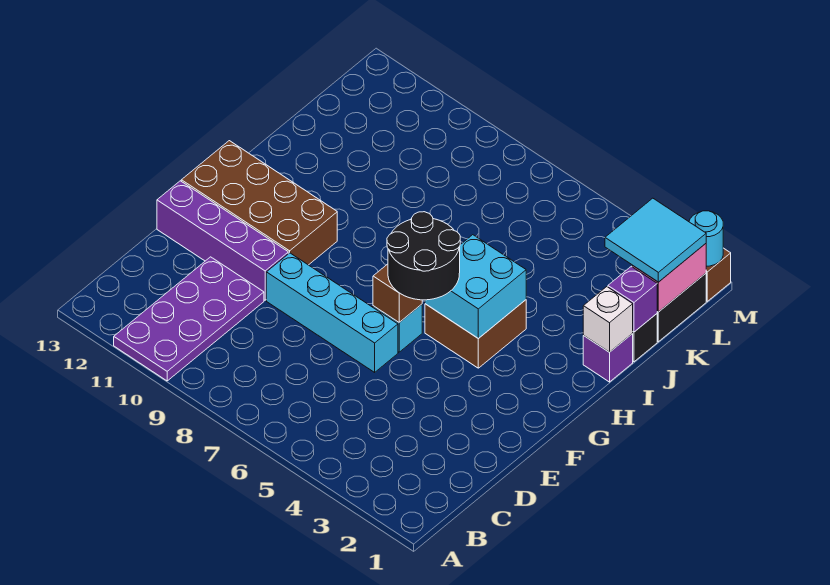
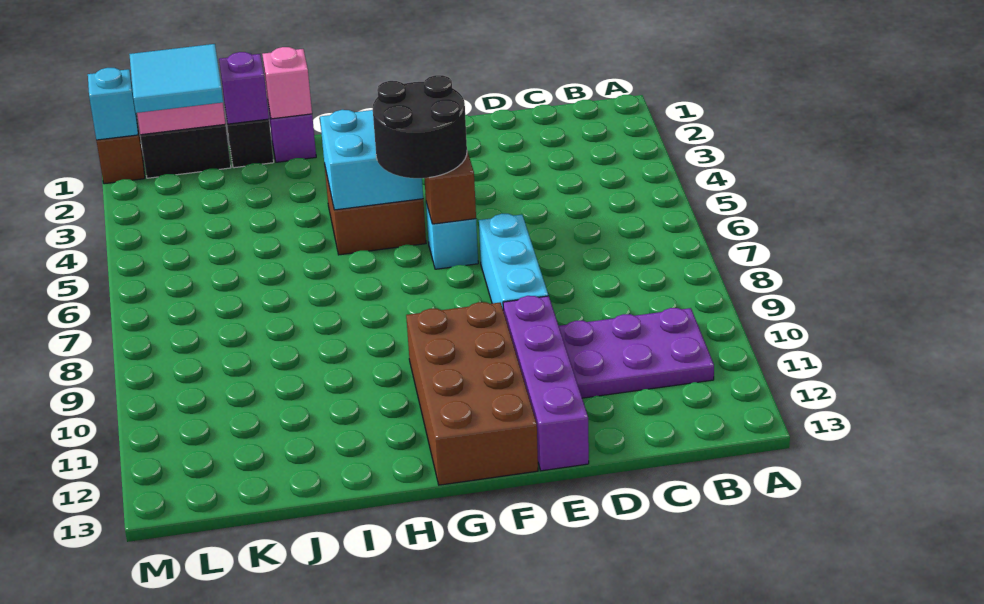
purple 2x4 plate [114,257,264,381] -> purple 2x3 plate [559,308,714,398]
cyan 1x4 brick [266,253,398,372] -> cyan 1x3 brick [479,214,548,308]
white 1x1 brick [583,287,633,352] -> pink 1x1 brick [262,47,312,119]
cyan 1x1 round brick [689,211,723,266] -> cyan 1x1 brick [88,68,138,140]

